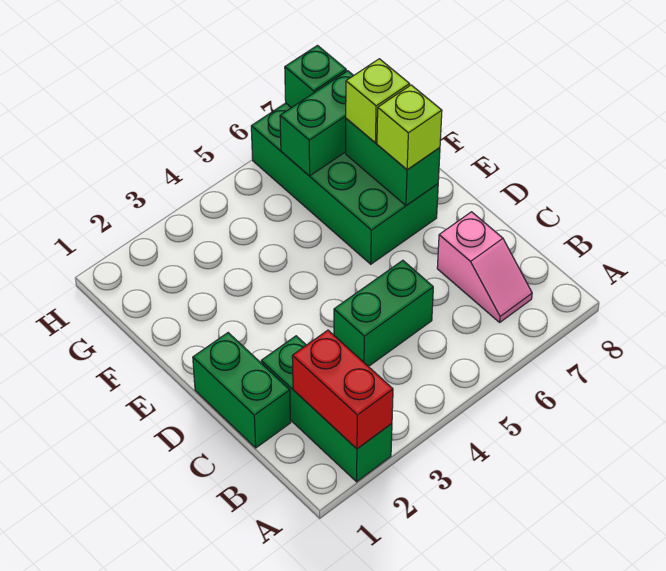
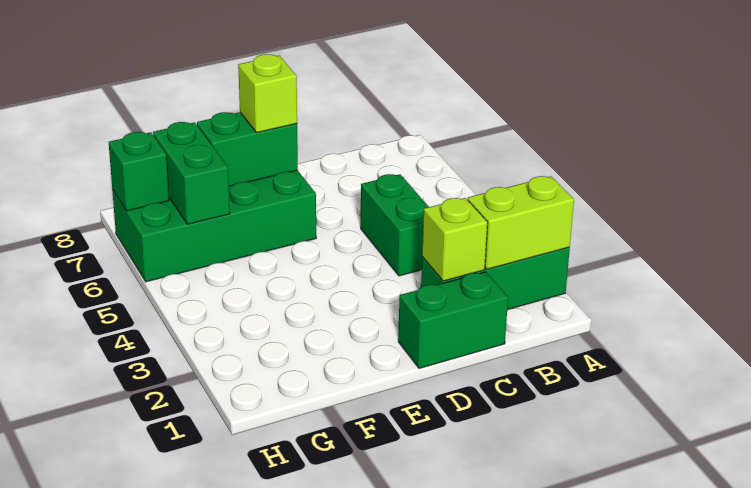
red 1x2 brick [292,330,393,449] -> lime 1x2 brick [468,176,574,269]
pink 1x2 slope [437,212,532,322] -> none
lime 1x1 brick [346,59,410,143] -> lime 1x1 brick moved to [422,198,488,281]

